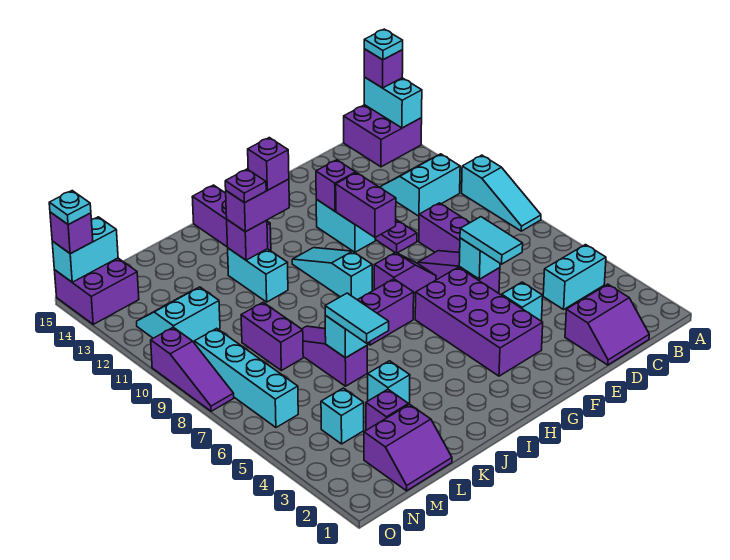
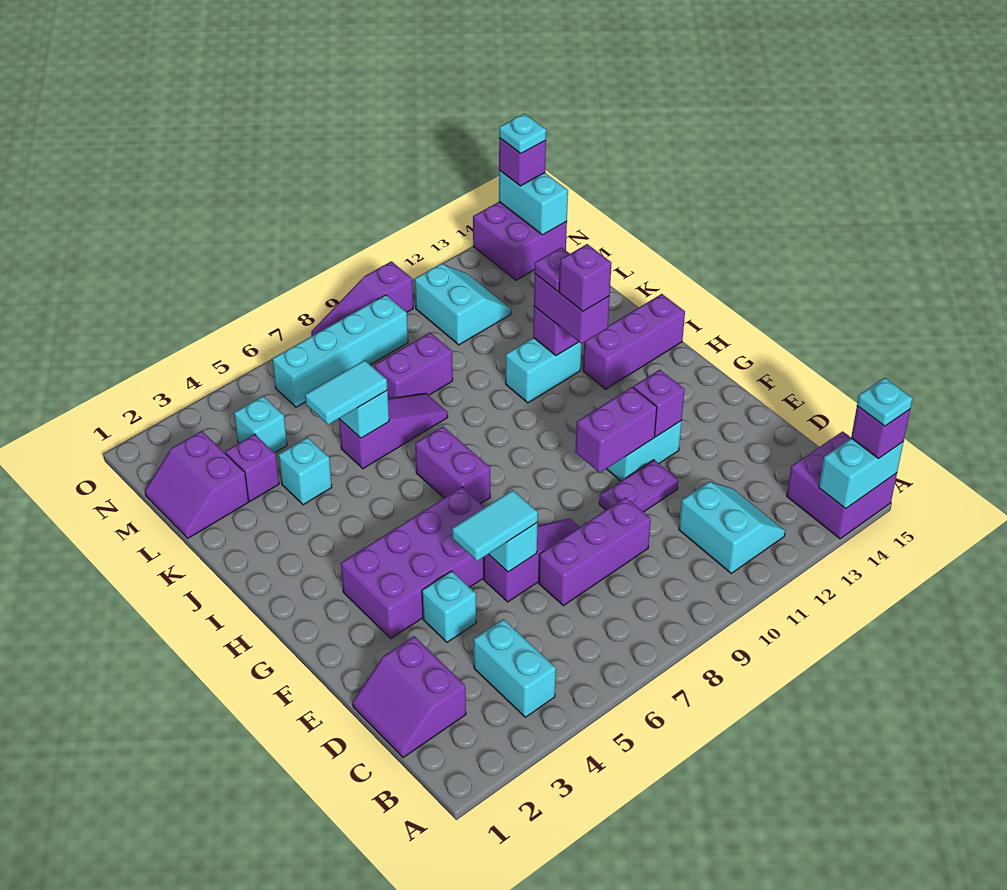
cyan 1x3 slope [462,155,541,231] -> none
purple 1x2 slope [374,252,436,293] -> none
cyan 1x3 slope [292,248,372,300] -> none

